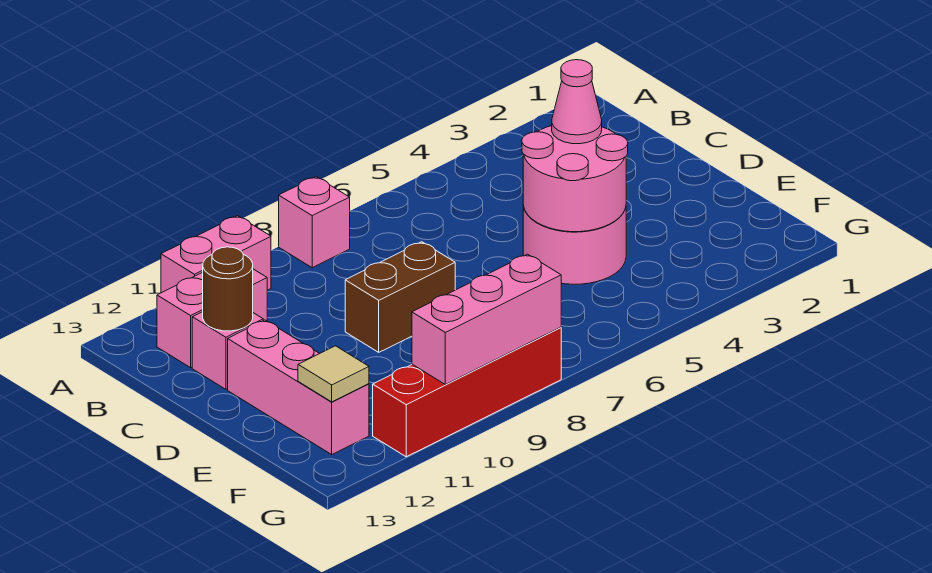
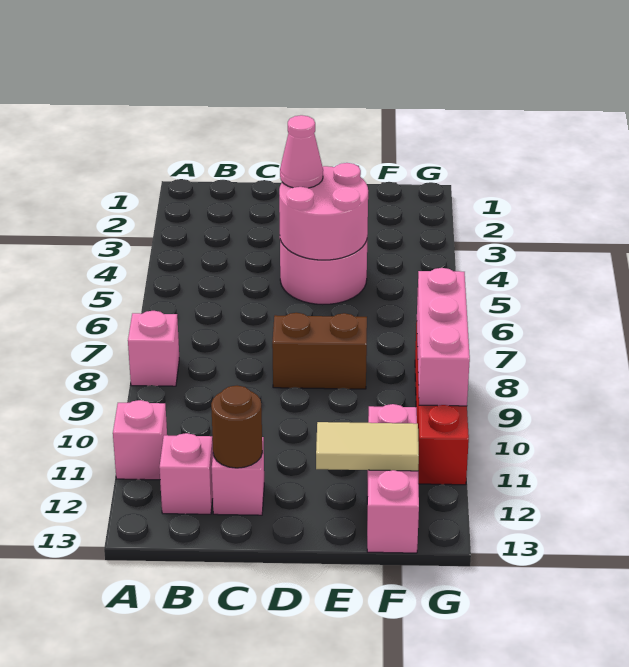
pink 1x2 brick [161,216,271,293] -> pink 1x1 brick [113,400,167,480]
pink 1x2 brick [157,269,267,368] -> pink 1x1 brick [159,433,213,514]
brown 1x2 brick [345,242,455,352] -> brown 1x2 brick turned to [272,313,367,389]
pink 1x3 brick [228,320,369,454] -> pink 1x3 brick turned to [367,404,419,553]
tan 1x1 tile [298,346,369,402] -> tan 1x2 tile [316,422,419,471]

